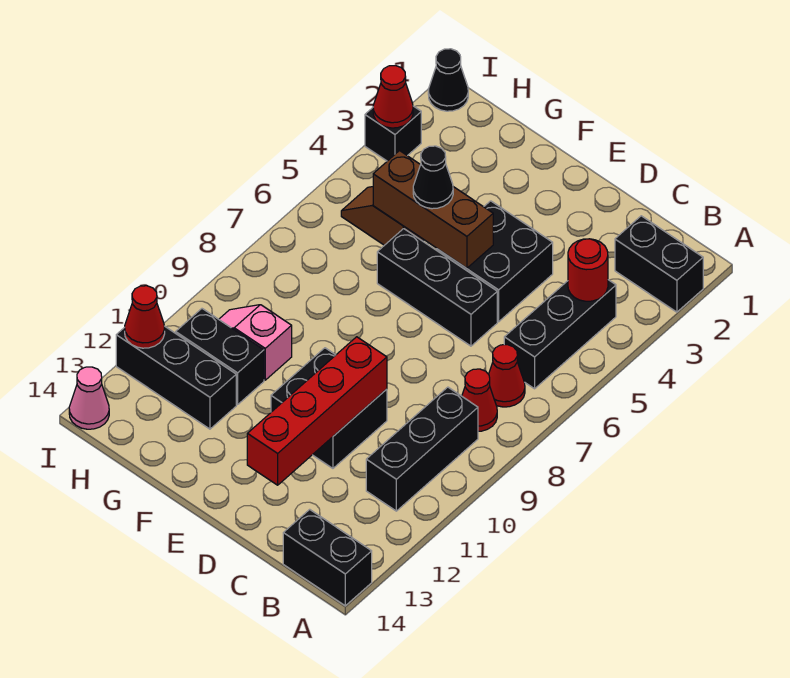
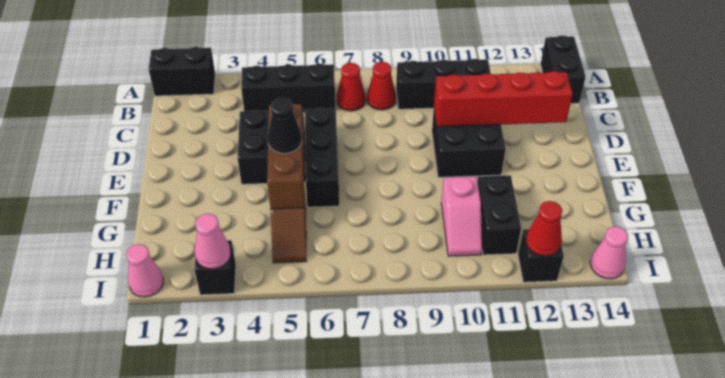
black 1x2 brick [615,216,703,312] -> black 1x2 brick turned to [149,47,215,96]
red 1x1 round brick [568,239,608,301] -> none
black 1x3 brick [116,326,236,429] -> black 1x1 brick [518,229,564,282]
black 1x1 cone [428,49,468,111] -> pink 1x1 cone [126,244,164,297]
red 1x1 cone [373,66,413,128] -> pink 1x1 cone [195,213,231,269]

